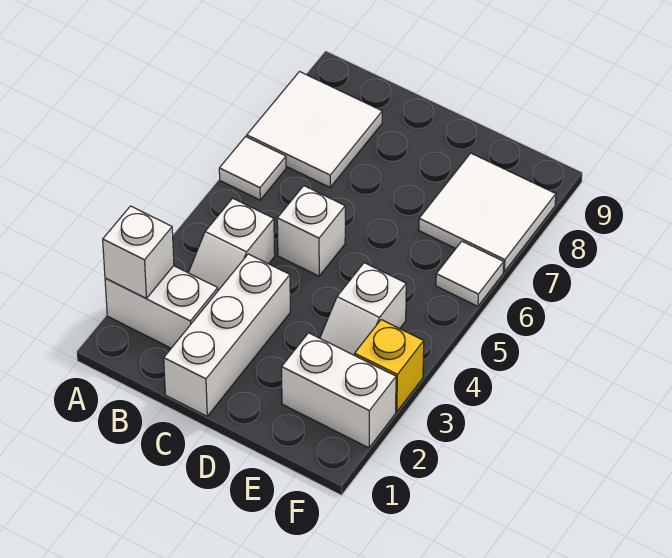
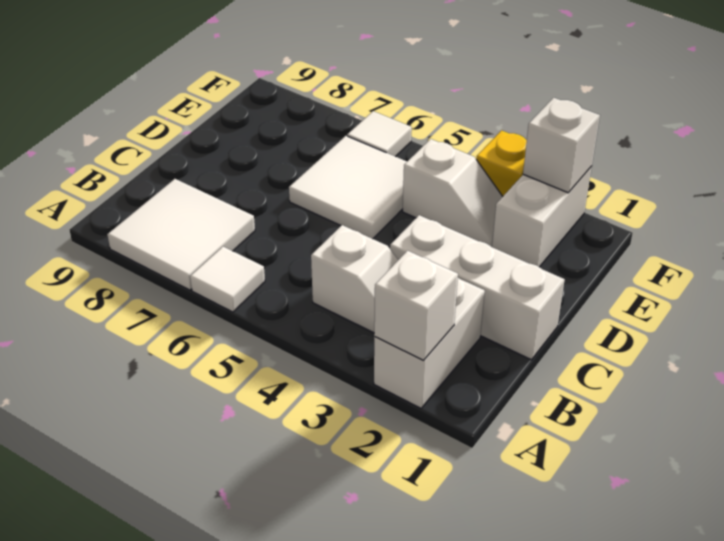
white 1x1 brick [277,186,345,276] -> white 1x1 brick moved to [523,98,600,193]
white 2x2 tile [419,153,556,272] -> white 2x2 tile moved to [289,136,407,239]

